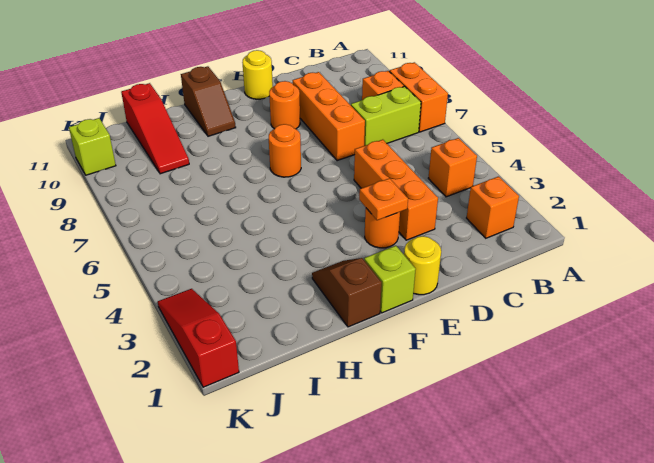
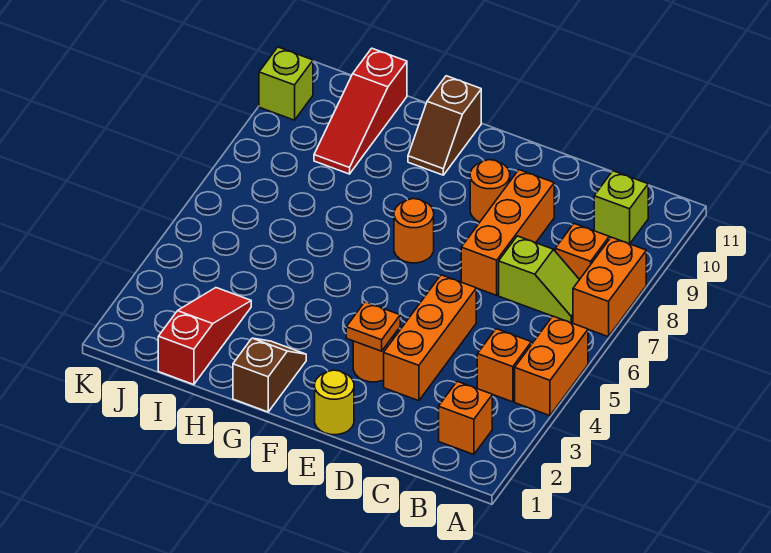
none -> orange 1x2 brick [515,316,588,416]
lime 1x2 brick [351,86,421,146] -> lime 1x2 slope [499,236,579,323]
yellow 1x1 round brick [242,50,273,99] -> none
lime 1x1 brick [364,246,416,313] -> lime 1x1 brick moved to [594,171,648,244]
red 1x3 slope [158,289,239,387] -> red 1x3 slope moved to [158,288,251,385]

